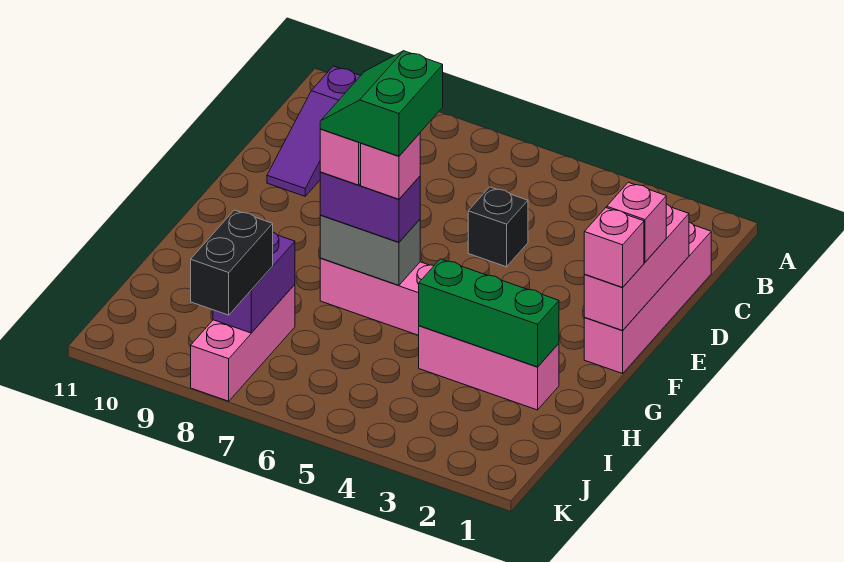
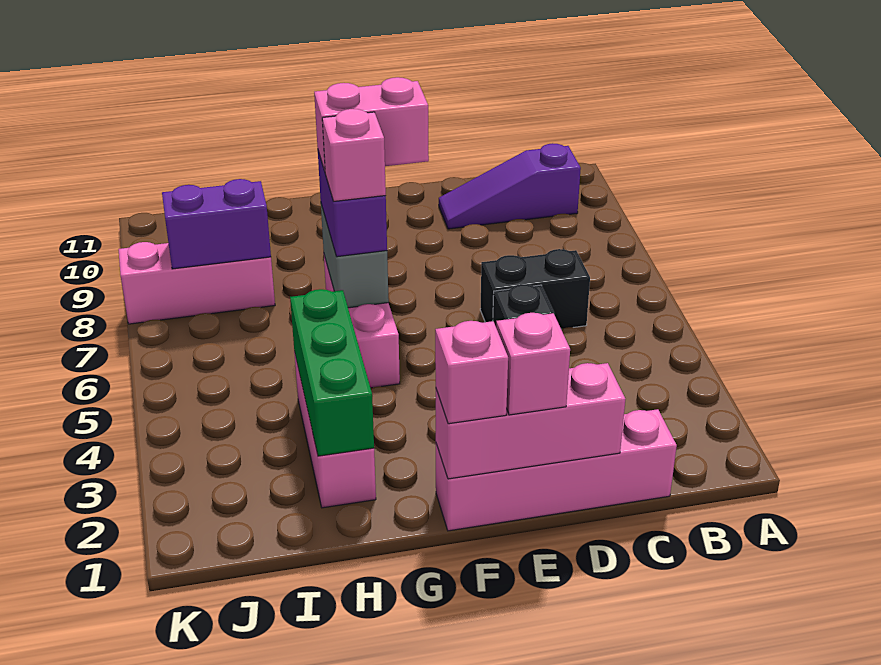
green 2x2 slope [320,51,443,156] -> none
black 1x2 brick [191,210,273,315] -> black 1x2 brick moved to [480,249,590,329]

